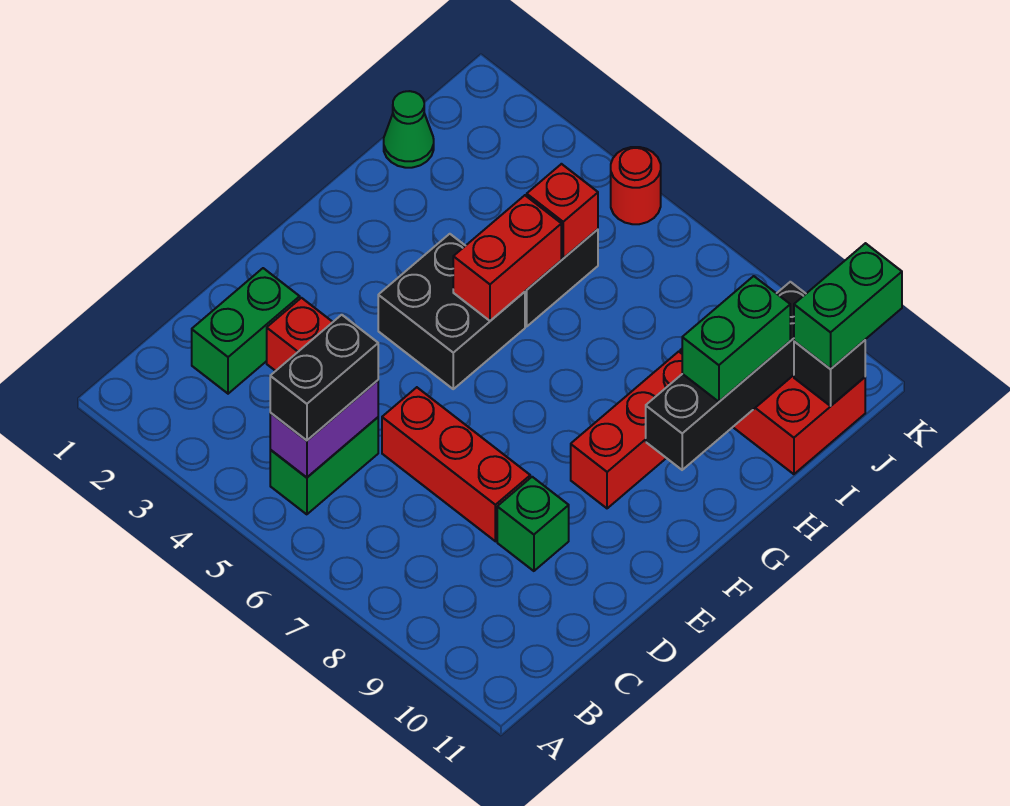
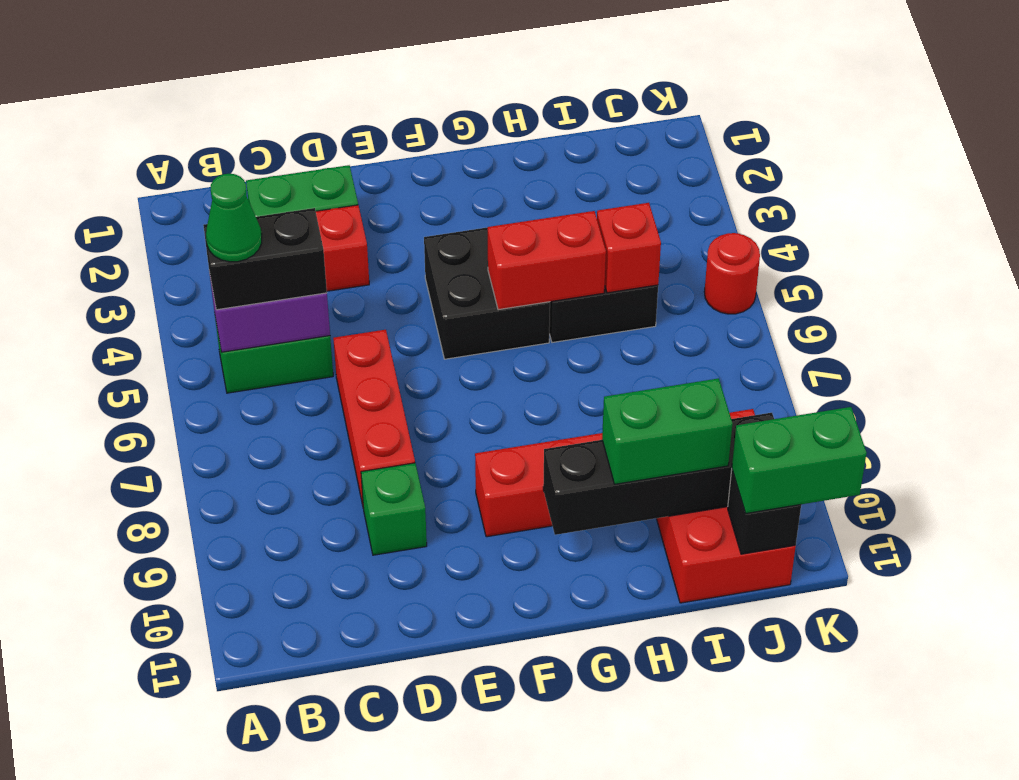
green 1x1 cone [384,91,434,168] -> green 1x1 cone moved to [206,174,262,262]

